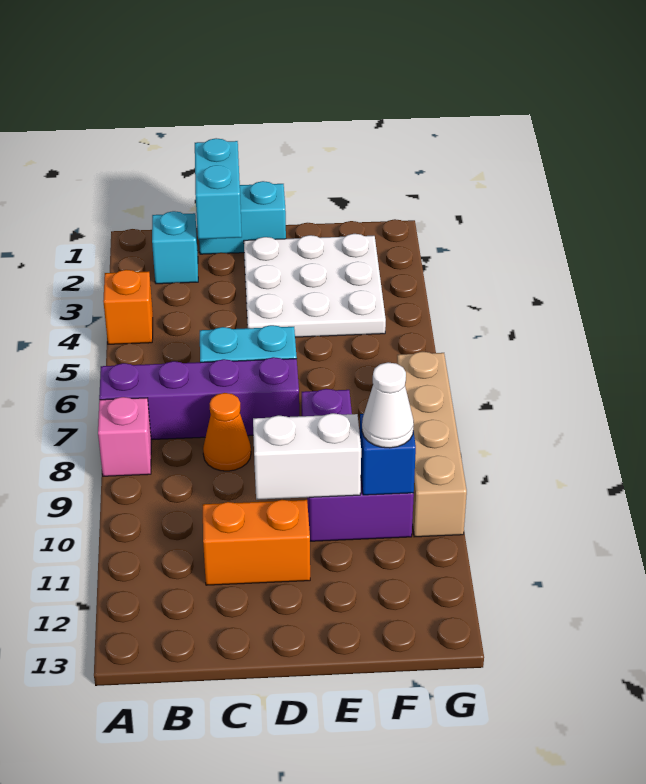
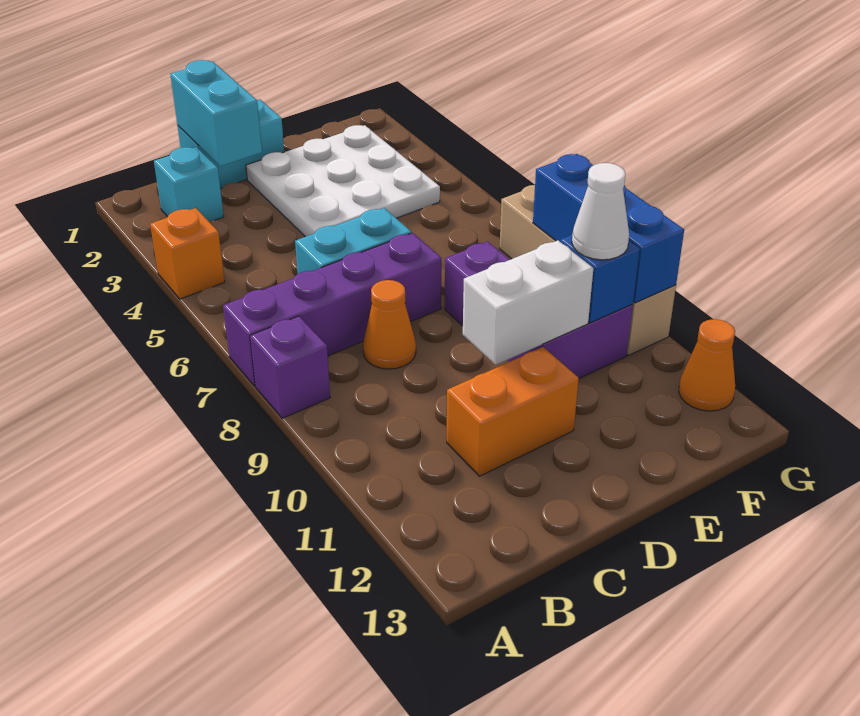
pink 1x1 brick [98,397,151,476] -> purple 1x1 brick [250,316,330,419]
none -> blue 1x3 brick [533,154,684,303]
none -> orange 1x1 cone [679,319,735,411]

